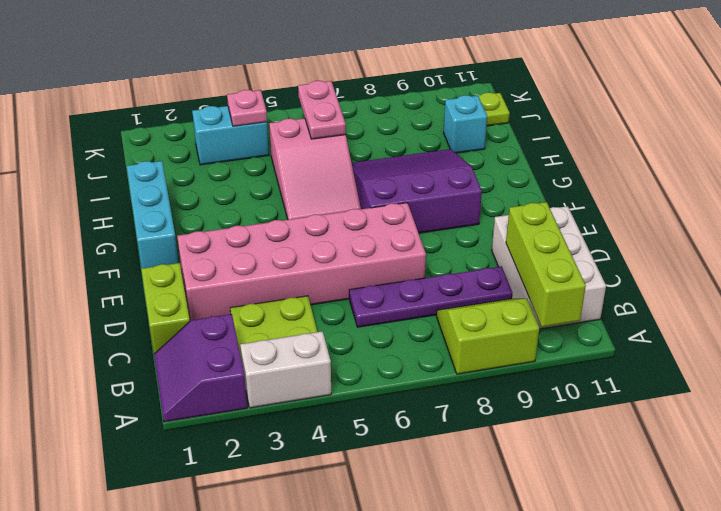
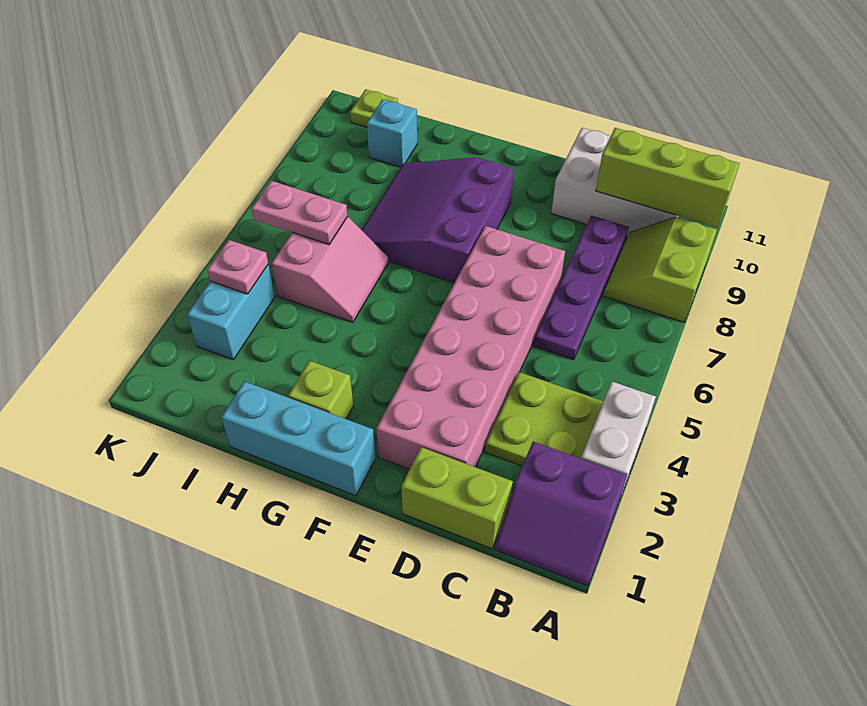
none -> lime 1x1 brick [288,361,353,419]
pink 2x3 slope [269,118,361,220] -> pink 2x2 slope [272,217,388,322]

